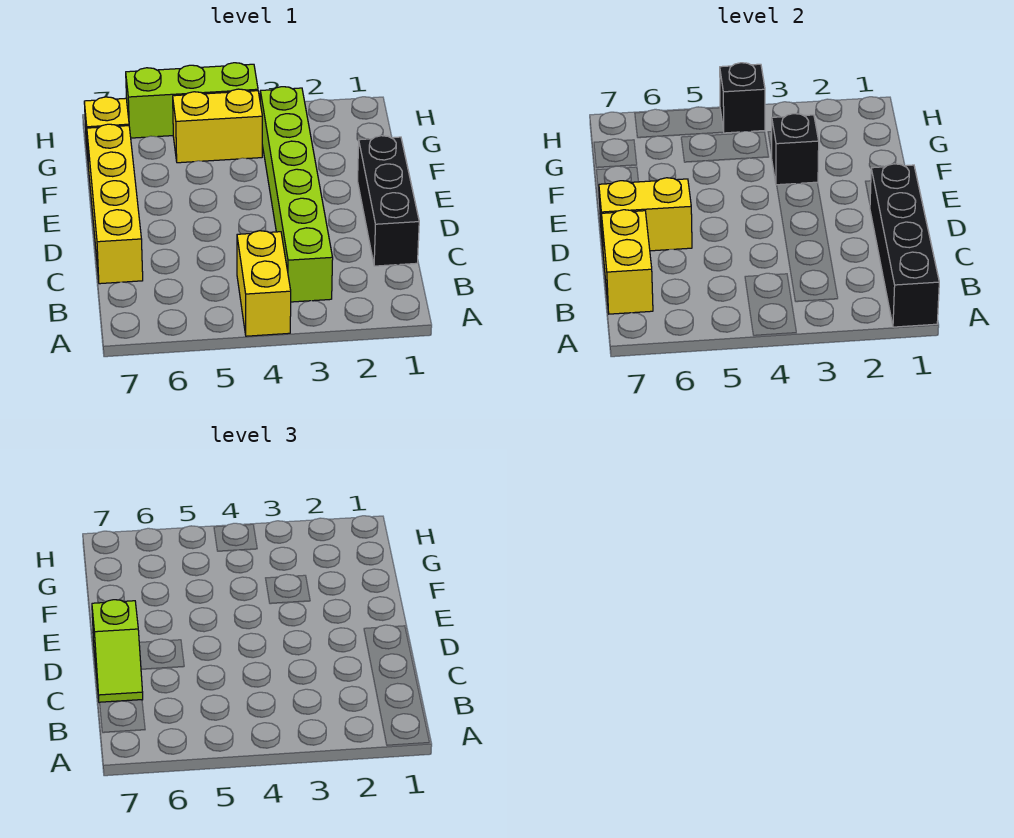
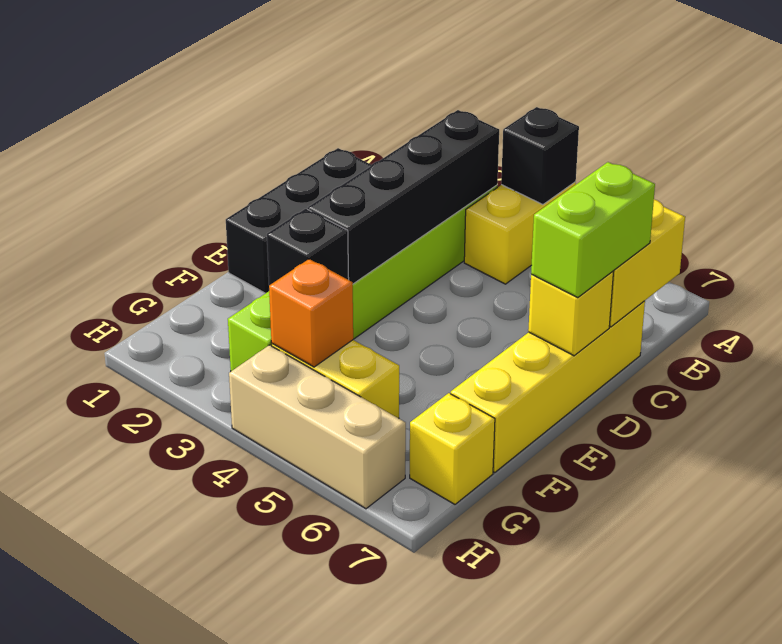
black 1x4 brick [870,164,939,327] -> black 1x4 brick moved to [308,110,499,284]
lime 1x2 slope [92,600,143,703] -> lime 1x2 brick [531,162,655,298]
yellow 1x2 brick [599,178,692,251] -> yellow 1x1 brick [528,271,613,356]
none -> orange 1x1 brick [269,259,353,367]
lime 1x3 brick [126,63,258,138] -> tan 1x3 brick [229,345,406,509]
black 1x1 brick [720,63,765,133] -> black 1x1 brick moved to [501,107,579,205]

